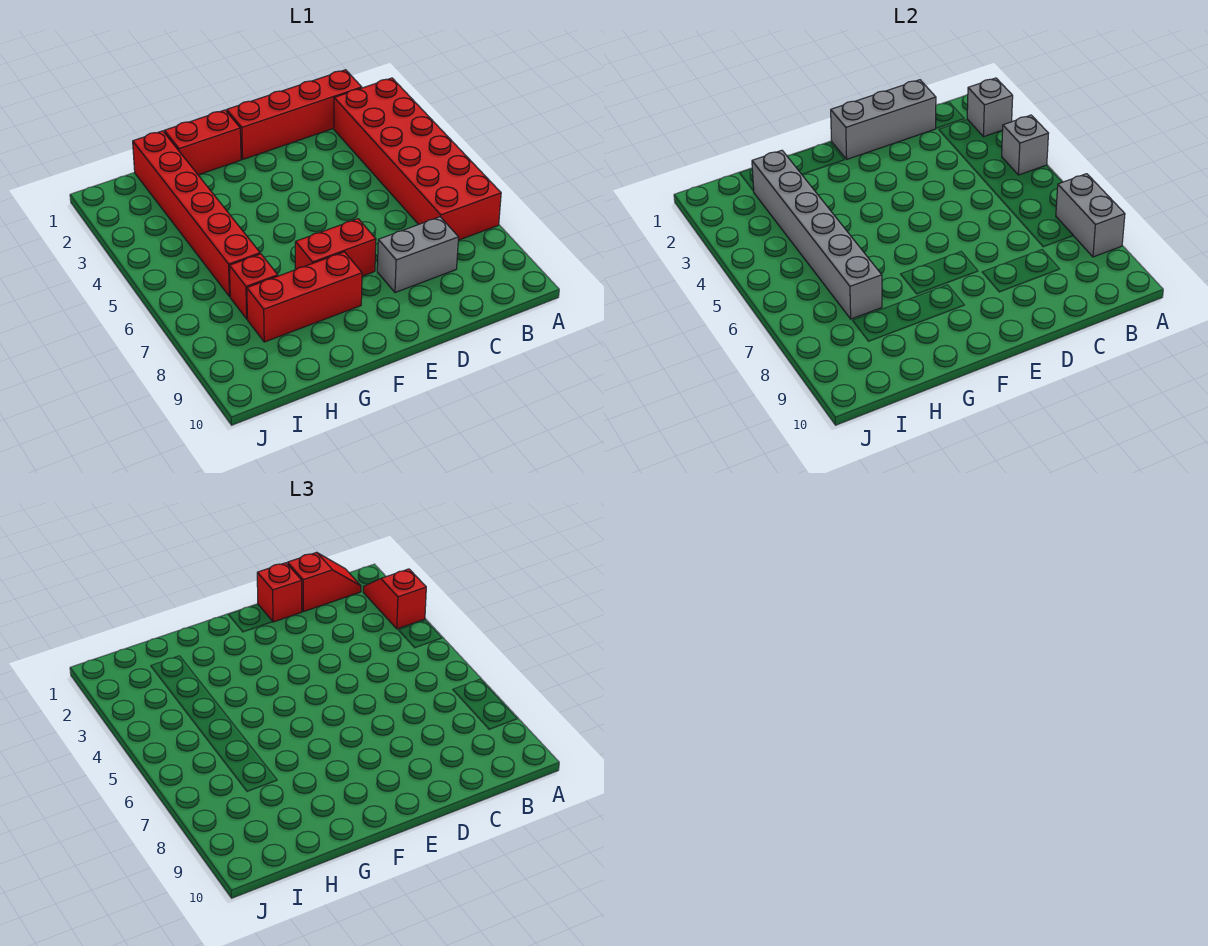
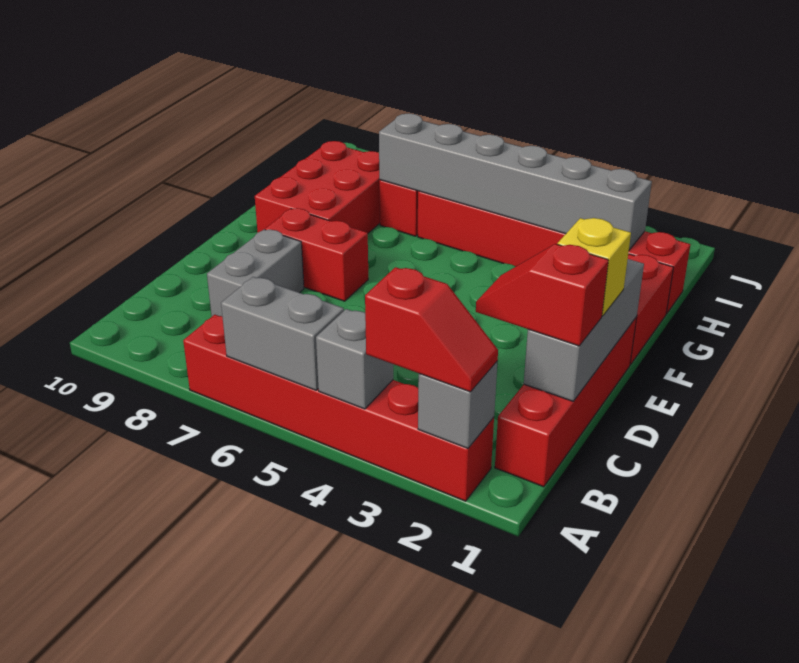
red 2x6 brick [334,78,501,240] -> red 1x6 brick [183,315,494,501]
grey 1x2 brick [1056,174,1125,257] -> grey 1x2 brick moved to [221,277,344,390]
red 1x2 slope [288,552,361,612] -> red 1x2 slope turned to [476,244,609,346]
red 1x1 brick [257,563,302,622] -> yellow 1x1 brick [558,218,631,316]
red 1x2 brick [295,219,376,276] -> red 1x2 brick turned to [265,208,368,301]
red 1x3 brick [247,252,362,342] -> red 2x3 brick [255,141,380,233]

